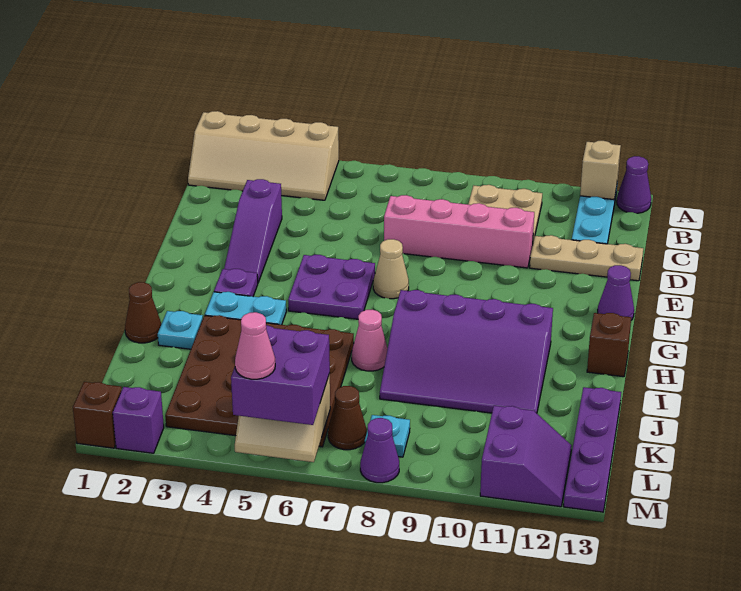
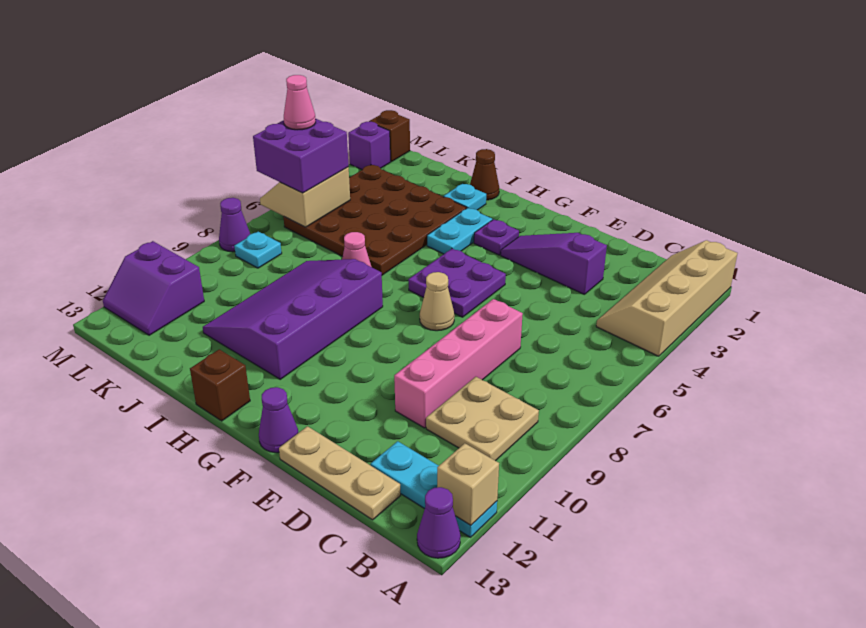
tan 1x3 plate [530,235,643,281] -> tan 1x3 plate turned to [279,426,401,520]
purple 1x4 plate [564,387,621,512] -> none
brown 1x1 cone [328,386,367,450] -> none

